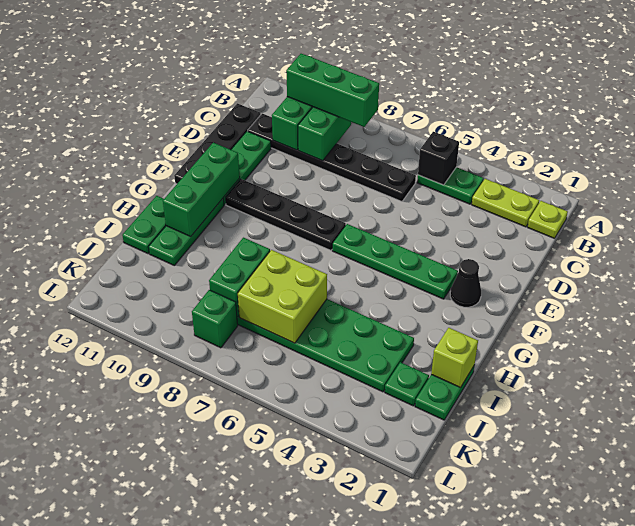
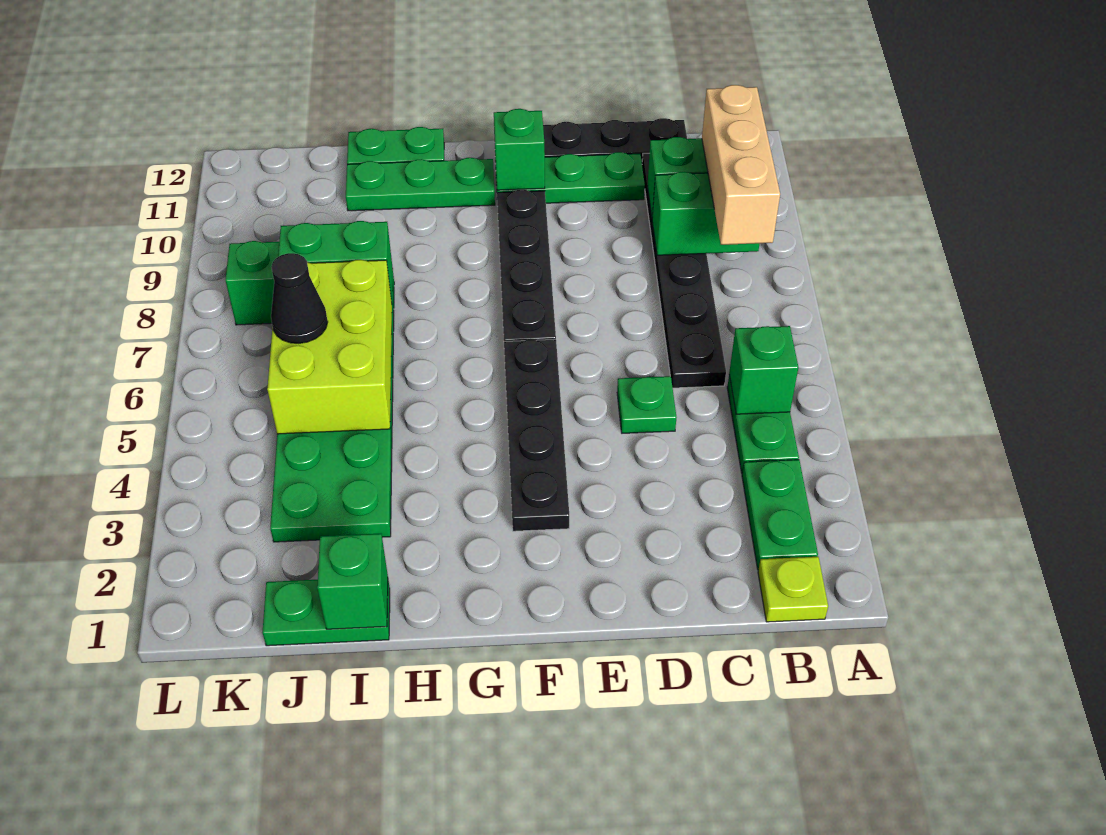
lime 1x2 plate [472,179,539,227] -> green 1x2 plate [742,460,818,570]
black 1x1 brick [418,132,459,185] -> green 1x1 brick [729,326,798,414]
green 1x3 brick [286,53,379,127] -> tan 1x3 brick [702,85,780,245]
black 1x1 cone [450,259,481,307] -> black 1x1 cone moved to [271,253,328,343]
green 1x4 plate [332,224,458,299] -> black 1x4 plate [504,339,569,531]
green 1x3 brick [163,142,240,236] -> green 1x1 brick [494,109,545,190]
lime 1x1 brick [431,328,478,388] -> green 1x1 brick [317,534,388,629]
lime 2x2 brick [238,250,327,343] -> lime 2x3 brick [267,260,392,434]
green 1x1 plate [385,362,429,406] -> green 1x1 plate moved to [617,376,676,433]

